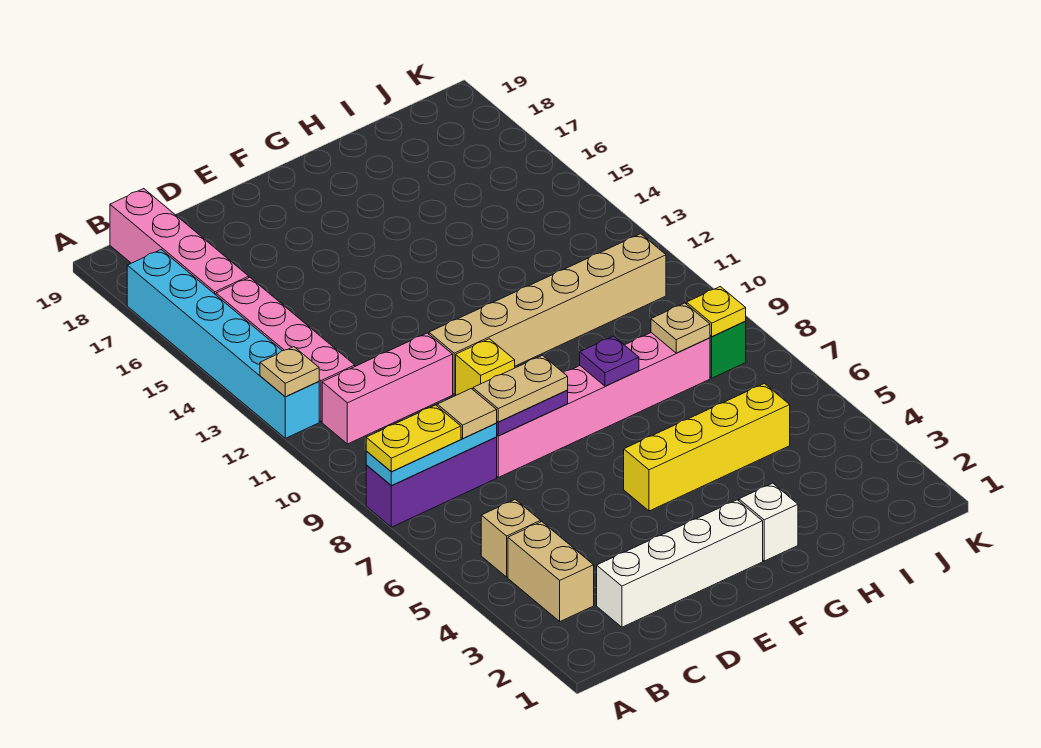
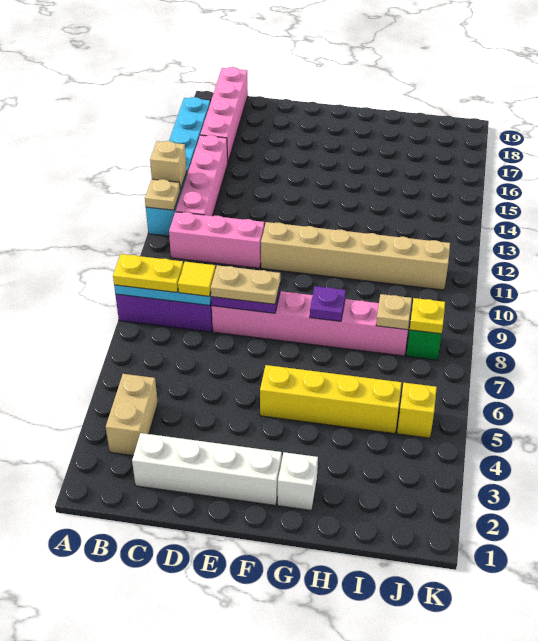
tan 1x1 brick [481,499,541,577] -> tan 1x1 brick moved to [150,141,187,190]
tan 1x1 tile [437,389,497,439] -> yellow 1x1 tile [178,262,216,296]
yellow 1x1 brick [456,339,515,395] -> yellow 1x1 brick moved to [397,383,437,438]

